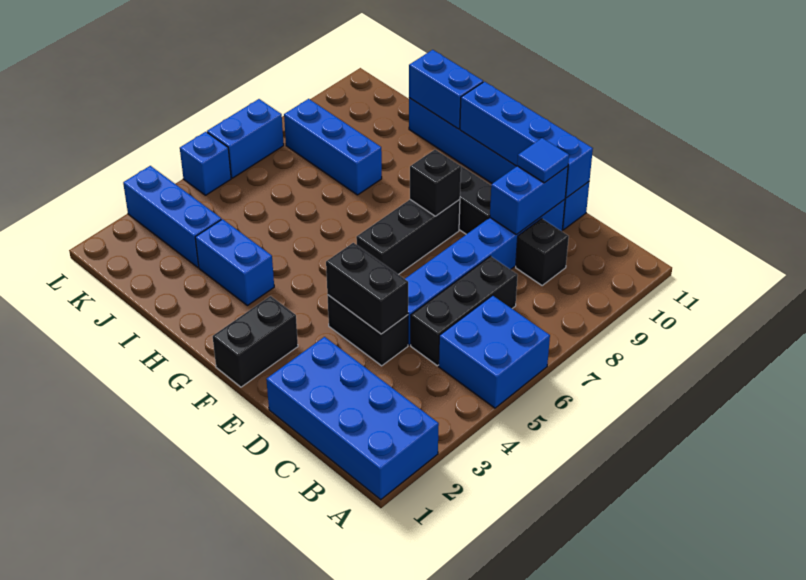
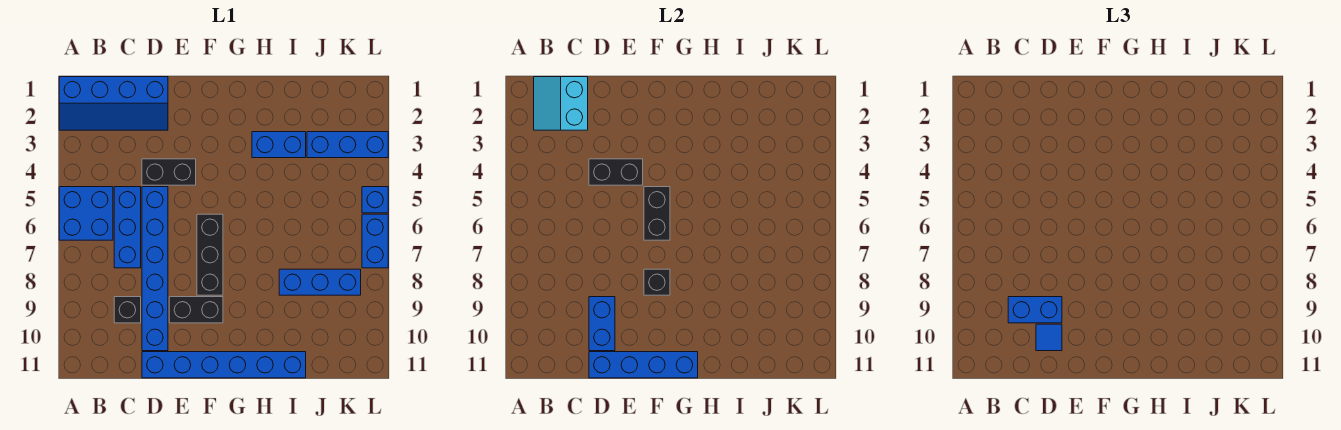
blue 2x4 brick [266,337,439,500] -> blue 2x4 slope [59,77,168,130]
none -> cyan 2x2 slope [534,77,588,130]
black 1x3 brick [411,256,518,366] -> blue 1x3 brick [114,187,141,268]
black 1x2 brick [213,296,298,387] -> black 1x2 brick moved to [644,187,670,240]
blue 1x2 brick [409,50,483,129] -> blue 1x2 brick moved to [1008,297,1062,323]

